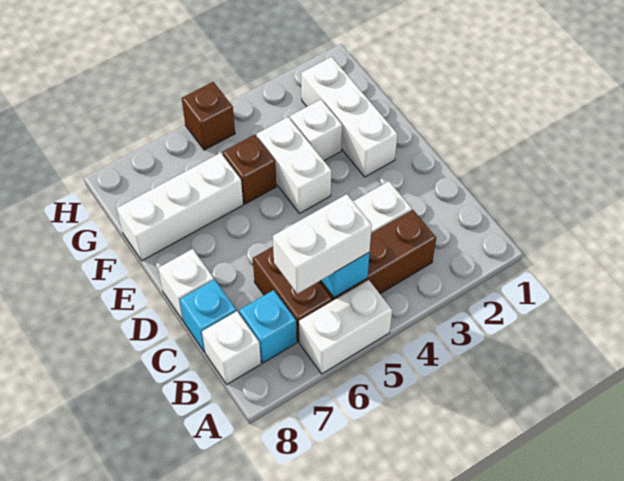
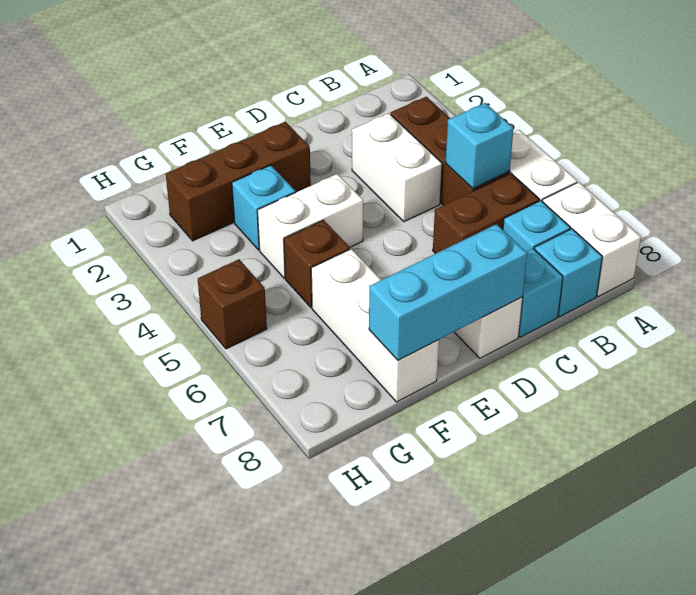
white 1x2 brick [273,194,372,294] -> white 1x2 brick moved to [543,182,641,297]
white 1x1 brick [202,311,261,384] -> cyan 1x1 brick [534,229,602,317]
none -> cyan 1x3 brick [369,224,527,360]
white 1x3 brick [301,57,397,177] -> brown 1x3 brick [166,122,311,241]
white 1x1 brick [290,100,342,161] -> cyan 1x1 brick [232,165,296,250]

